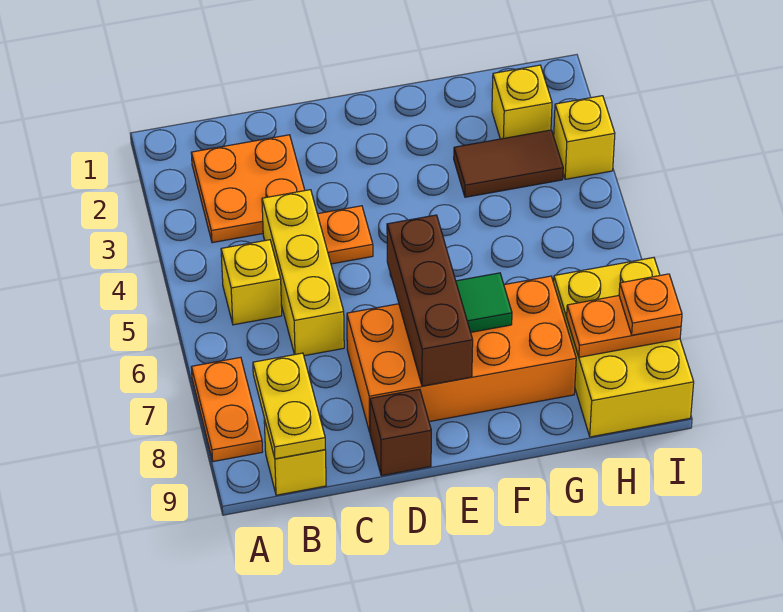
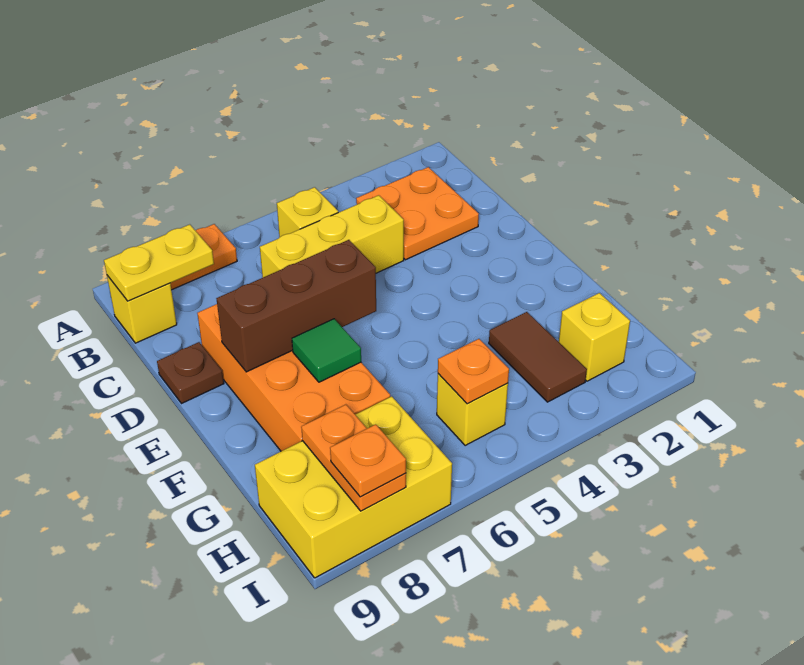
orange 1x1 plate [318,206,373,264] -> orange 1x1 plate moved to [438,339,509,404]
brown 1x1 brick [370,389,431,476] -> brown 1x1 plate [157,342,224,404]
yellow 1x1 brick [554,96,615,179] -> yellow 1x1 brick moved to [437,374,508,446]

